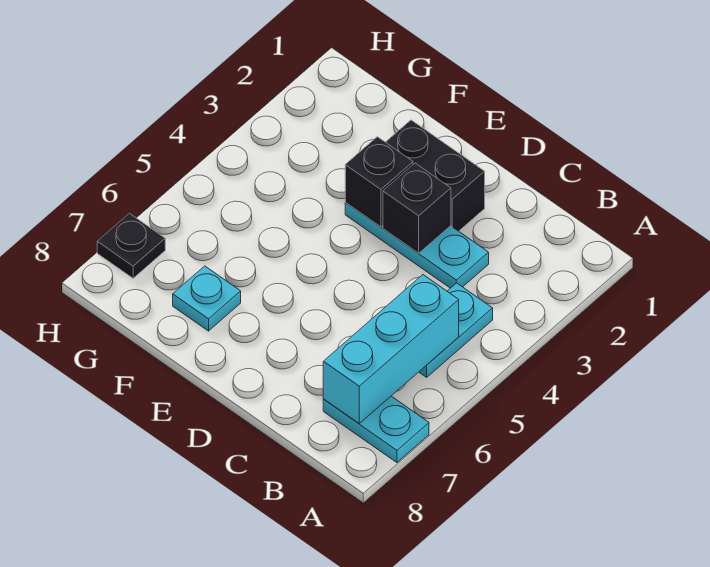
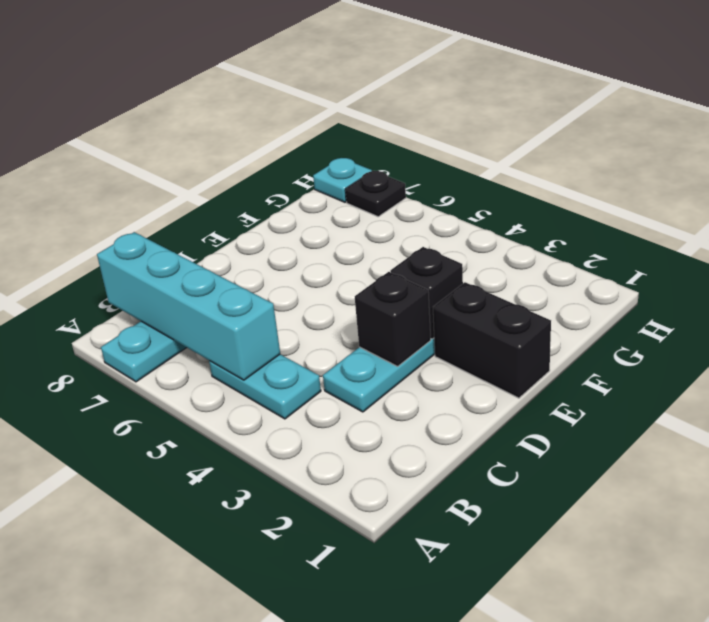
cyan 1x3 brick [323,275,459,423] -> cyan 1x4 brick [97,232,280,380]
black 1x2 brick [386,120,485,231] -> black 1x2 brick turned to [433,282,551,398]
cyan 1x1 plate [173,266,241,331] -> cyan 1x1 plate moved to [313,158,372,202]

